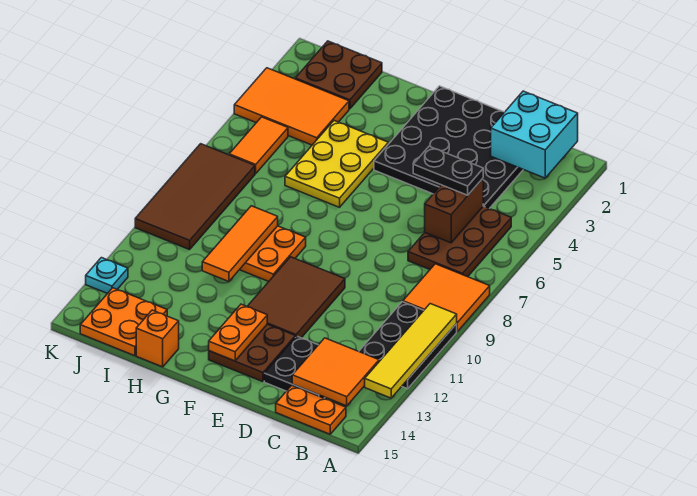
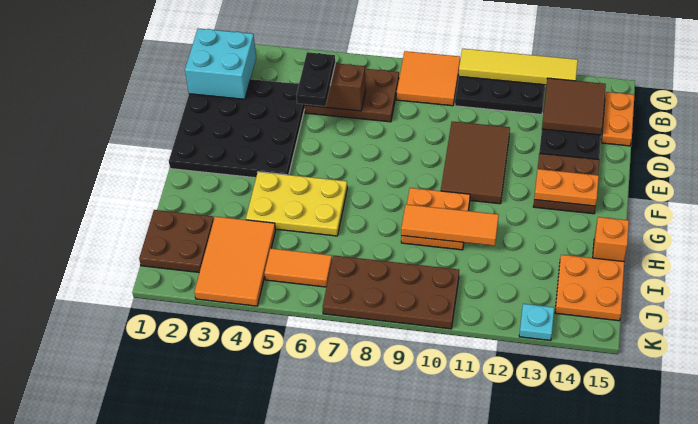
orange 2x2 tile [292,338,379,406] -> brown 2x2 tile [542,78,606,135]
brown 2x3 tile [247,257,345,338] -> brown 2x3 tile turned to [441,122,510,204]
brown 2x4 tile [135,144,255,250] -> brown 2x4 plate [323,255,459,329]

